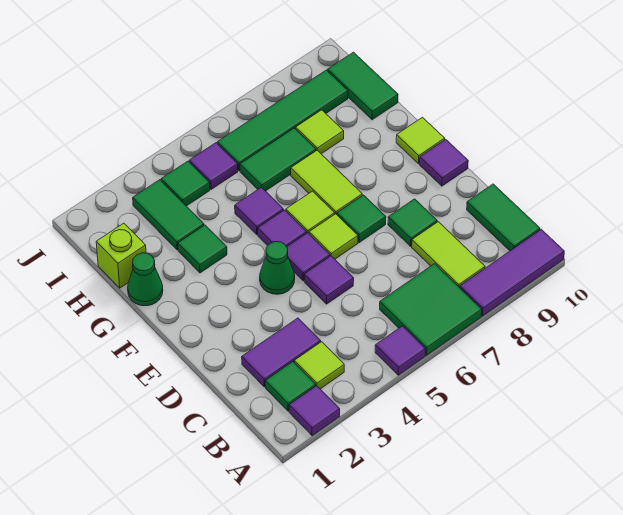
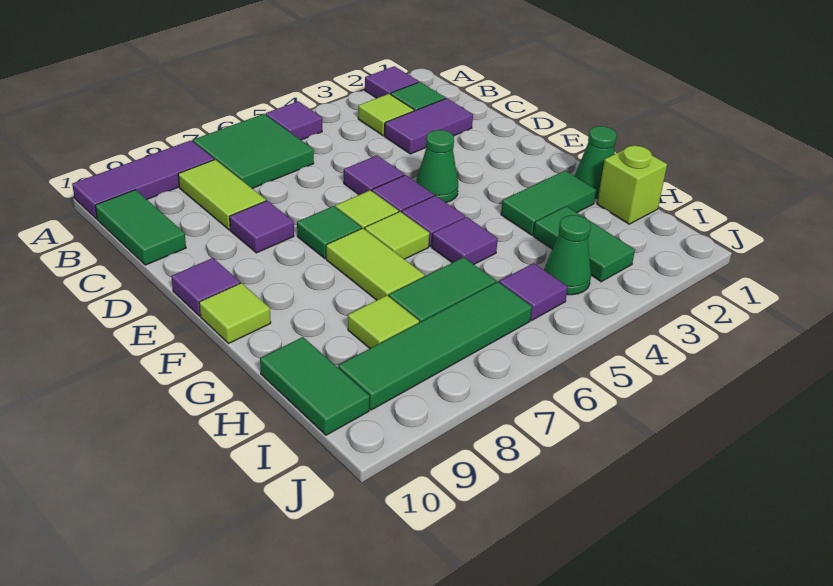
green 1x1 tile [388,199,437,246] -> purple 1x1 tile [230,201,294,253]
green 1x1 tile [178,225,227,273] -> green 1x2 tile [501,171,596,235]
green 1x1 tile [161,161,210,206] -> green 1x1 cone [544,215,591,295]

